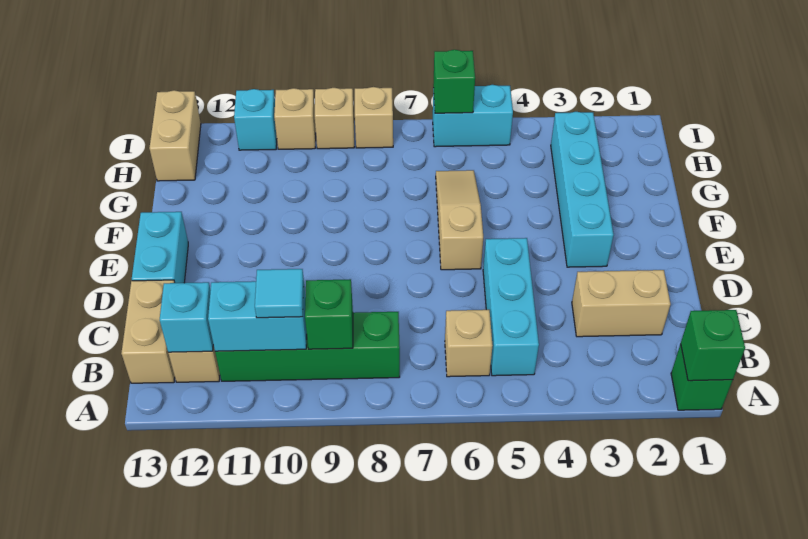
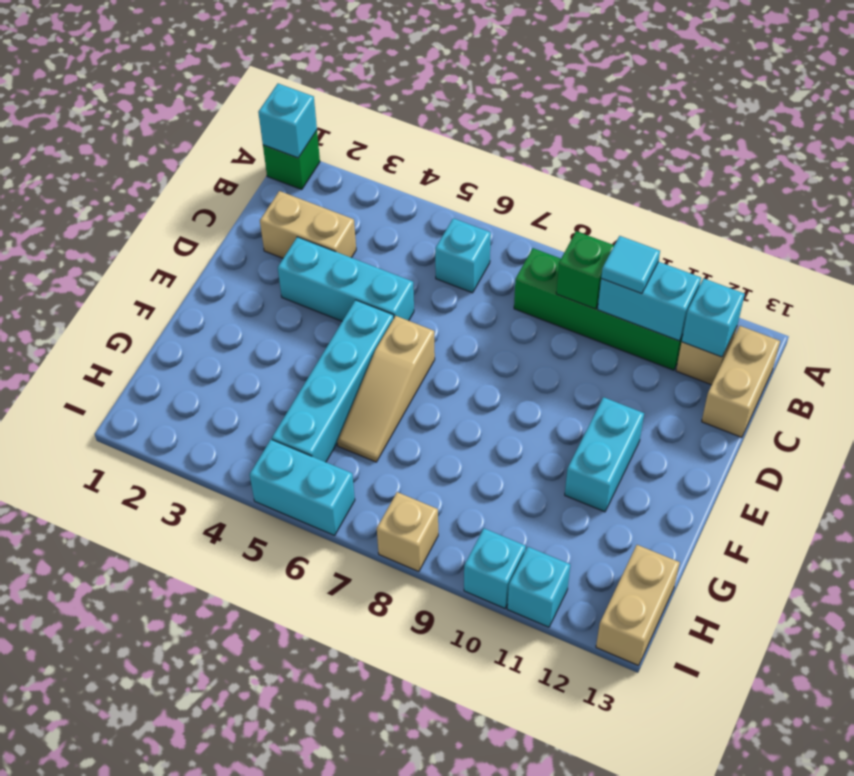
green 1x1 brick [681,310,745,381] -> cyan 1x1 brick [258,84,317,158]
cyan 1x3 brick [483,238,539,376] -> cyan 1x3 brick turned to [278,237,414,321]
tan 1x1 brick [445,310,493,377] -> cyan 1x1 brick [435,218,491,293]
cyan 1x2 brick [132,212,188,283] -> cyan 1x2 brick moved to [565,397,644,512]
cyan 1x4 brick [551,112,614,267] -> cyan 1x4 brick moved to [272,300,394,462]
green 1x1 brick [433,50,475,113] -> none
tan 1x1 brick [315,88,354,149] -> none
tan 1x1 brick [274,88,316,149] -> cyan 1x1 brick [464,528,526,608]

